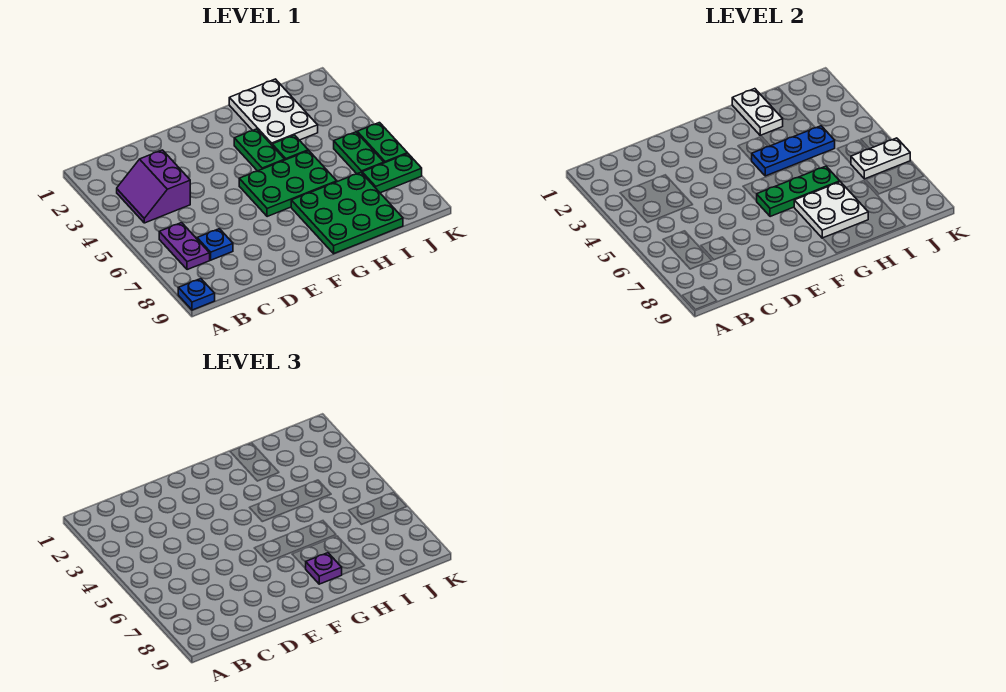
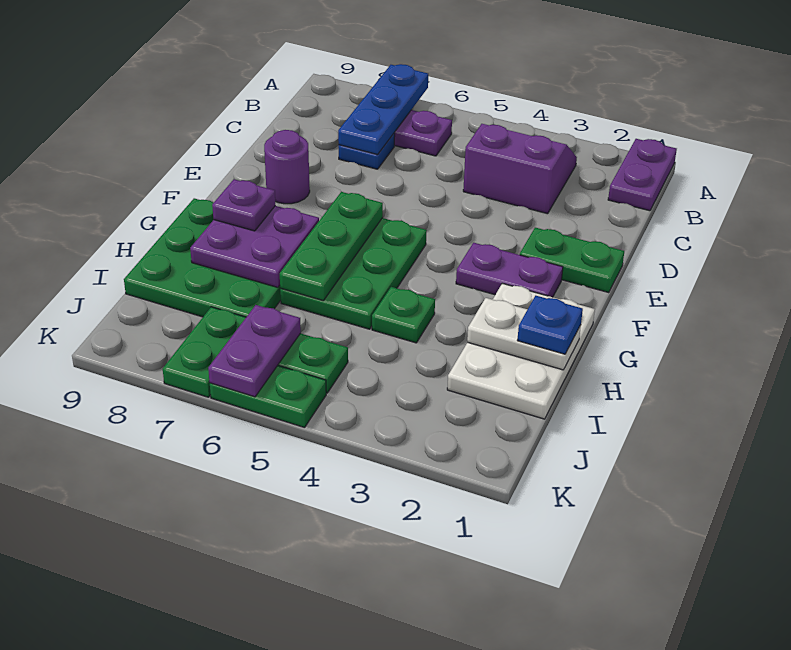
none -> purple 1x2 plate [608,139,677,211]
blue 1x1 plate [178,279,215,310] -> blue 1x1 plate moved to [517,296,583,354]
none -> purple 1x1 round brick [264,130,310,204]
none -> purple 1x2 plate [456,243,563,297]
green 1x2 plate [234,129,285,171] -> green 1x2 plate moved to [520,228,624,293]
blue 1x3 plate [751,126,835,176] -> blue 1x3 plate moved to [338,64,428,155]
white 2x2 plate [794,182,868,238] -> purple 2x2 plate [190,206,319,287]
white 2x3 plate [229,79,318,145] -> white 2x3 plate turned to [447,283,595,419]
white 1x2 plate [851,138,910,179] -> purple 1x2 plate [208,305,301,397]

